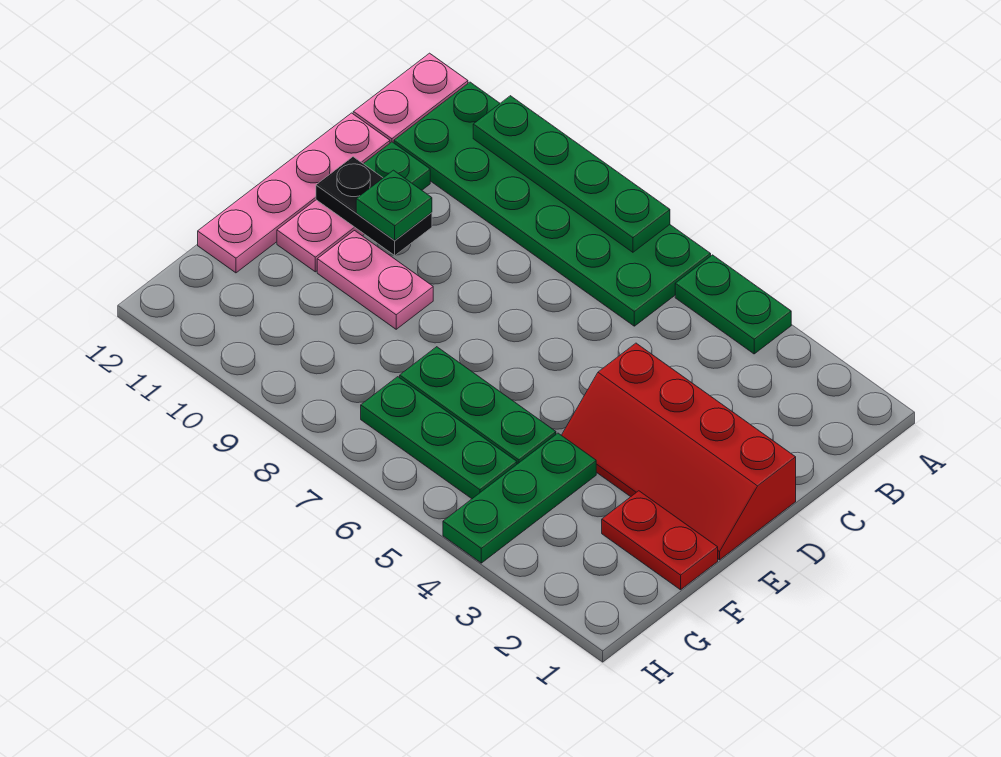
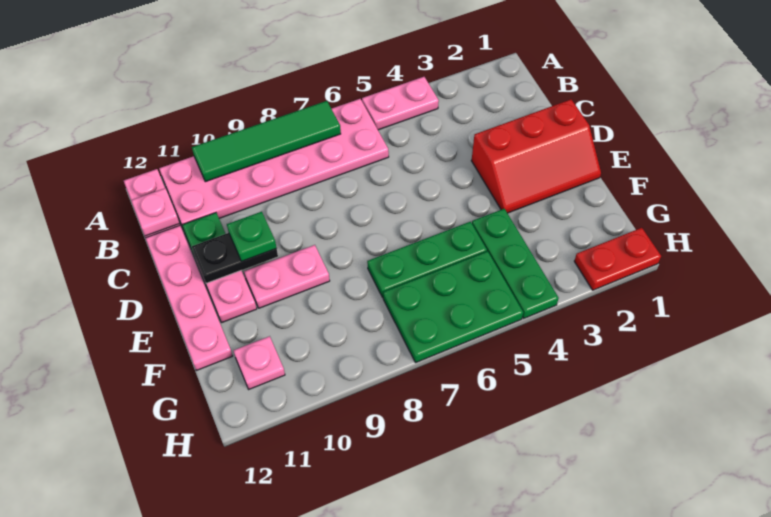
green 1x2 plate [675,255,791,354] -> pink 1x2 plate [362,77,439,130]
green 2x6 plate [394,82,711,326] -> pink 2x6 plate [159,99,389,227]
green 1x4 plate [473,96,670,252] -> green 1x4 tile [192,101,341,182]
none -> pink 1x1 plate [131,188,180,236]
red 2x4 slope [561,343,796,560] -> red 2x3 slope [471,100,601,213]
red 1x2 plate [602,491,718,590] -> red 1x2 plate moved to [574,228,661,290]
green 1x3 plate [361,377,517,499] -> green 2x3 plate [383,251,523,363]
none -> pink 1x1 plate [234,336,285,389]

